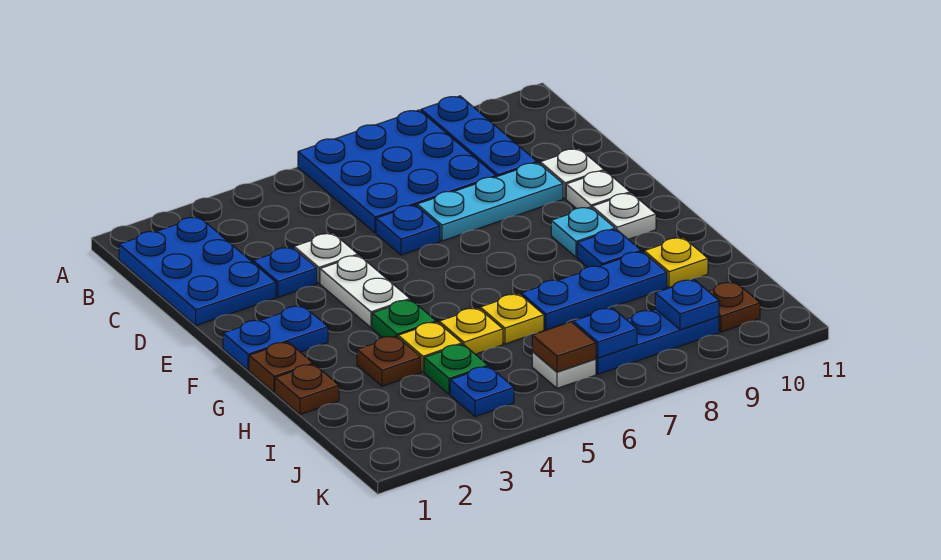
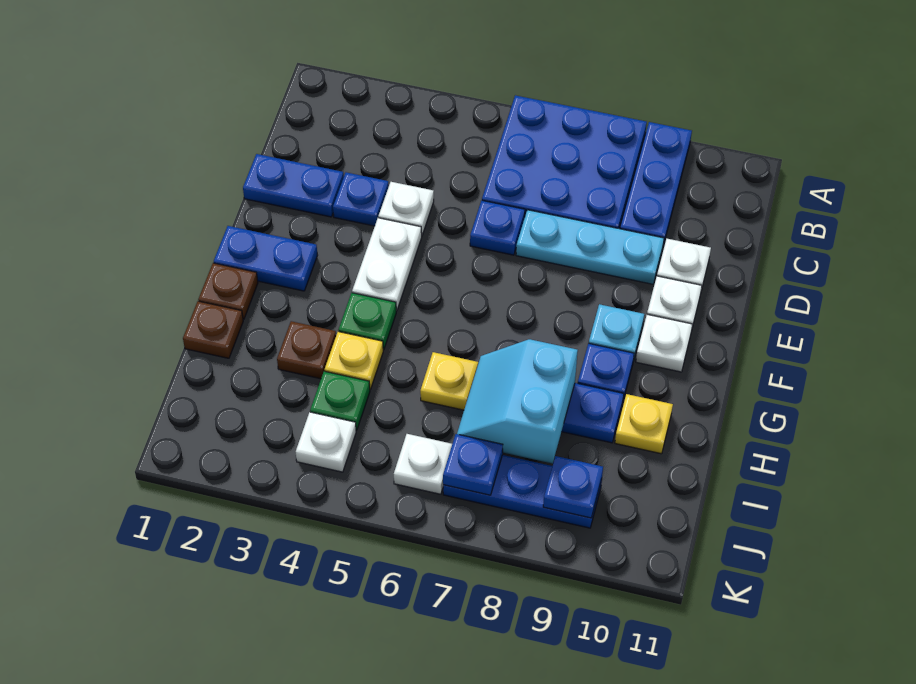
blue 2x3 plate [119,217,276,325] -> blue 1x2 plate [243,154,344,217]
yellow 1x1 plate [439,308,503,354] -> none
none -> cyan 2x2 slope [457,339,578,463]
blue 1x1 plate [450,367,514,417] -> white 1x1 plate [296,412,356,472]
brown 1x1 tile [532,322,596,372] -> none
brown 1x1 plate [708,282,760,332] -> none

